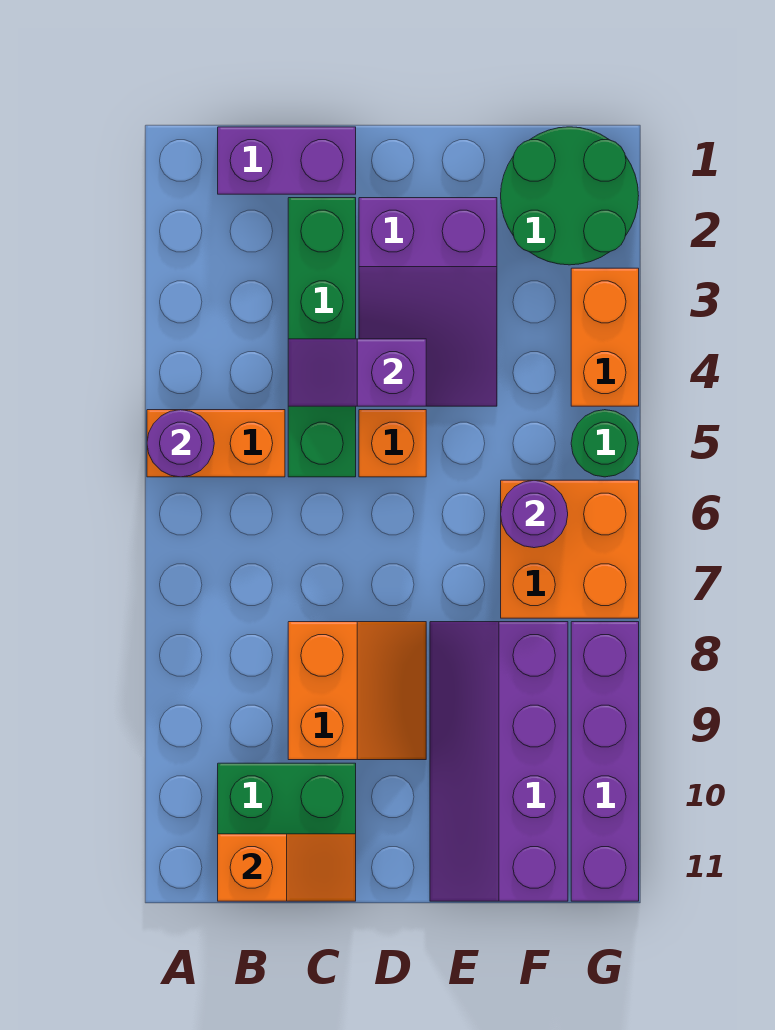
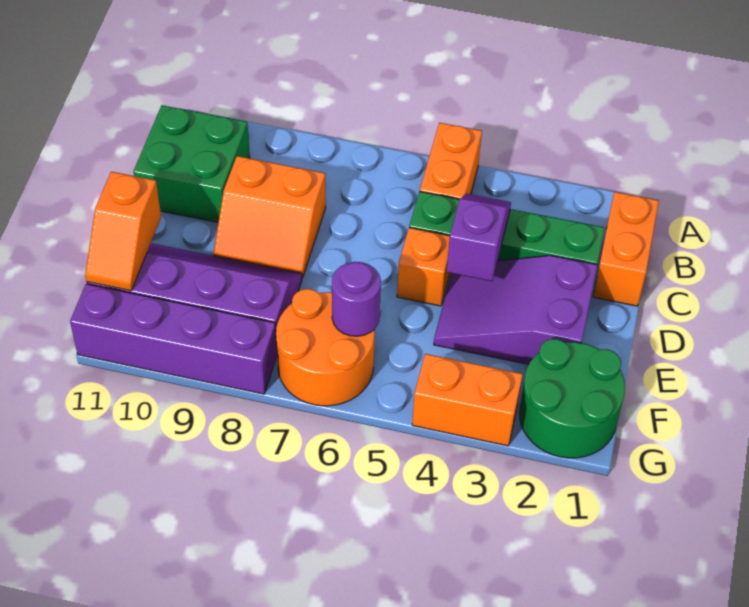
purple 1x1 round brick [147,410,214,477] -> none
purple 1x2 brick [218,127,356,194] -> orange 1x2 brick [593,192,659,306]
orange 1x2 slope [218,834,356,901] -> orange 1x2 slope moved to [85,172,161,291]
orange 2x2 brick [501,480,639,618] -> orange 2x2 round brick [276,289,375,406]
green 1x1 round brick [571,410,639,477] -> none

